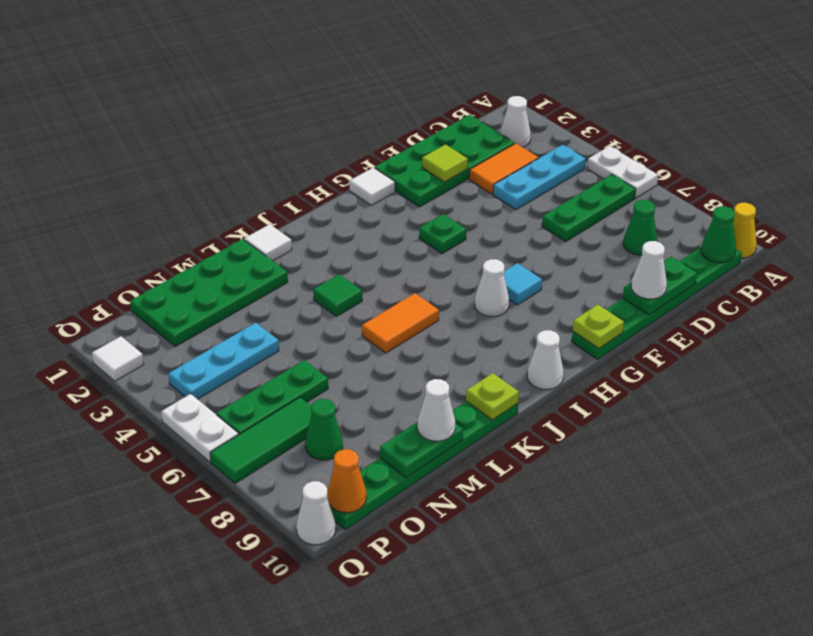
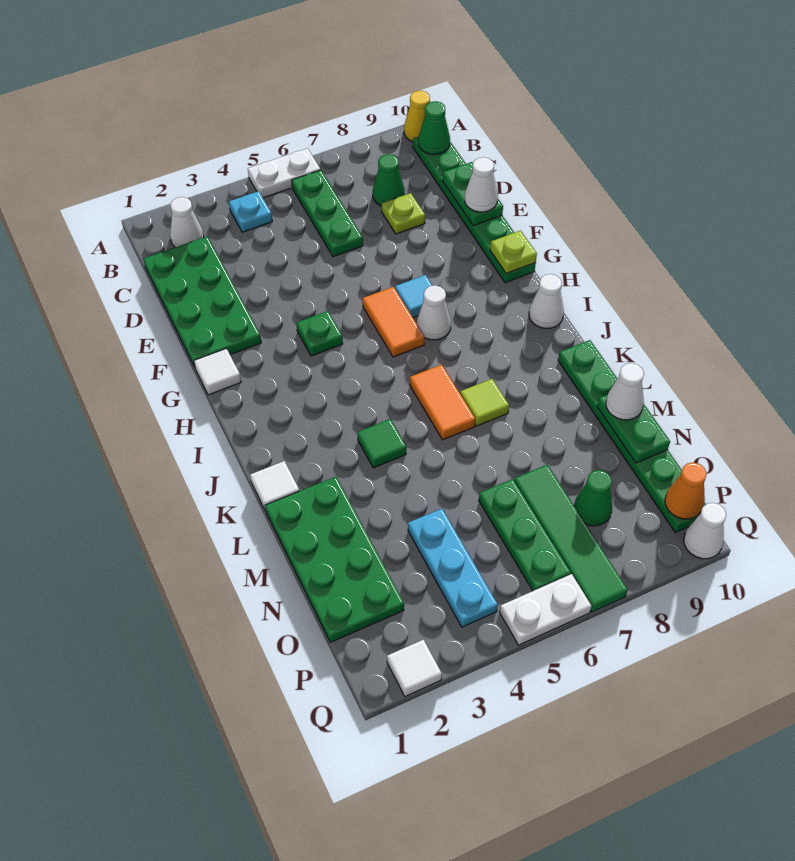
cyan 1x3 plate [493,145,586,210] -> cyan 1x1 plate [229,191,272,232]
orange 1x2 tile [469,143,538,194] -> orange 1x2 tile moved to [363,287,425,357]
lime 1x1 tile [422,145,468,182] -> lime 1x1 tile moved to [460,379,509,426]
lime 1x1 plate [466,373,519,420] -> lime 1x1 plate moved to [382,193,425,234]
green 1x3 tile [210,397,312,483] -> green 1x4 tile [514,465,628,612]

